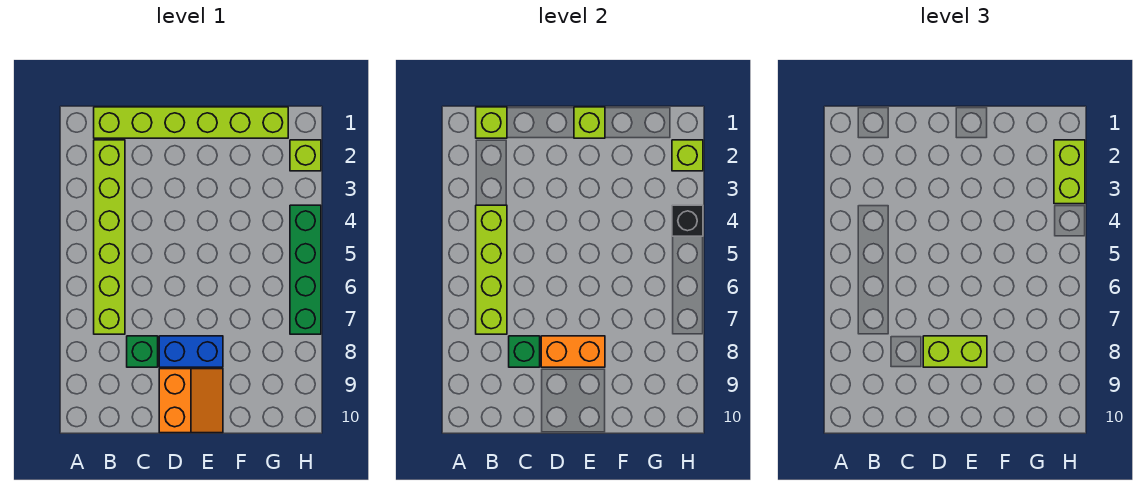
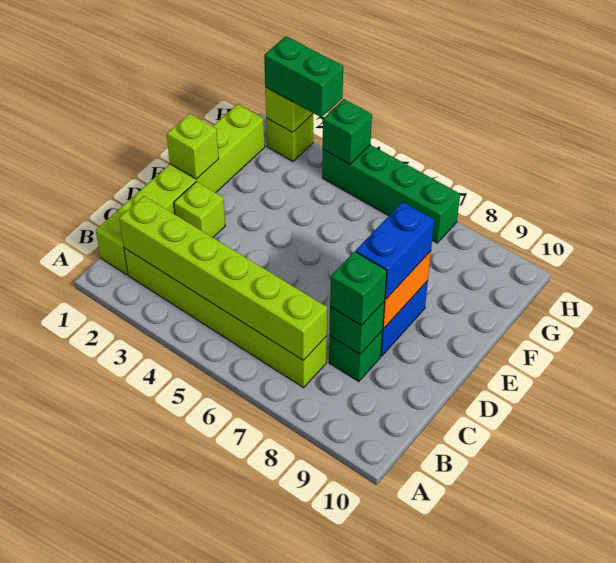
lime 1x1 brick [476,107,507,138] -> lime 1x1 brick moved to [174,182,225,237]
lime 1x4 brick [476,205,507,334] -> lime 1x6 brick [119,196,327,361]
none -> green 1x1 brick [330,252,387,325]
lime 1x2 brick [923,336,987,367] -> blue 1x2 brick [356,202,434,299]
orange 2x2 slope [159,369,223,433] -> none
lime 1x2 brick [1054,140,1085,204] -> green 1x2 brick [264,36,343,117]
black 1x1 brick [672,205,703,236] -> green 1x1 brick [323,99,372,164]

